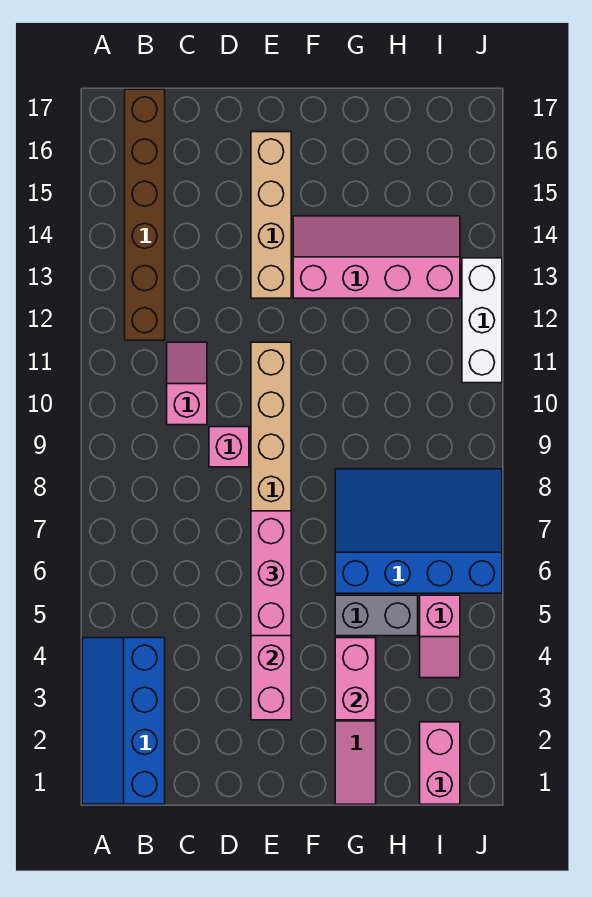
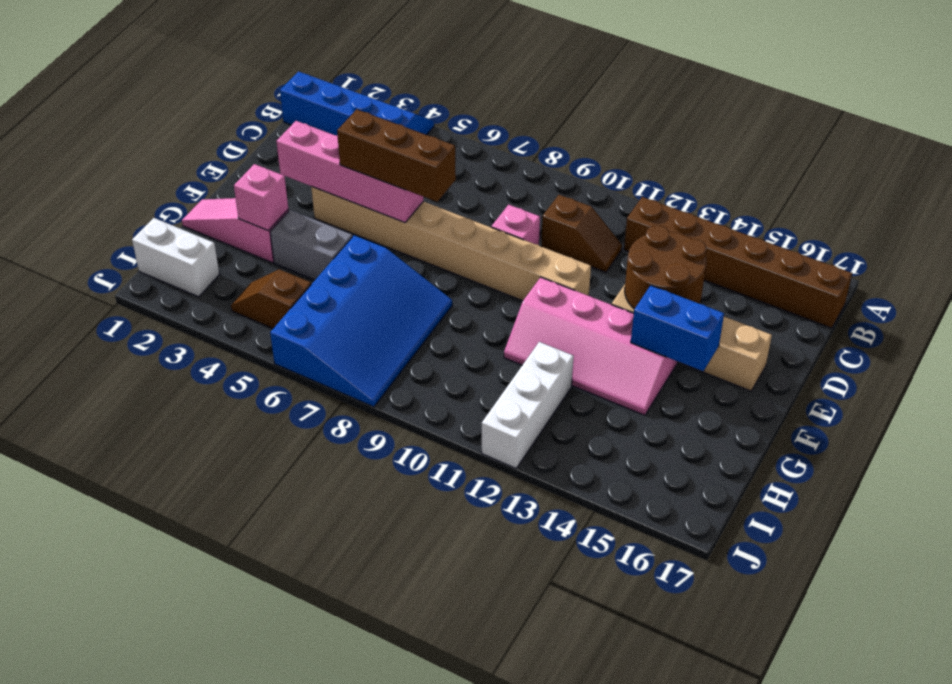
pink 1x2 slope [167,342,207,425] -> brown 1x2 slope [541,195,622,272]
none -> brown 2x2 round brick [625,225,707,309]
pink 1x3 brick [251,511,291,636] -> brown 1x3 brick [337,109,456,202]
pink 2x4 slope [293,216,460,298] -> pink 2x4 slope turned to [504,277,678,415]
none -> blue 1x2 brick [631,285,724,371]
pink 1x2 brick [335,638,376,720] -> pink 1x1 brick [234,164,288,231]
grey 1x2 brick [335,595,418,636] -> grey 1x2 brick turned to [270,210,352,280]
pink 1x2 brick [420,722,460,804] -> white 1x2 brick [132,218,220,297]
pink 1x2 slope [420,595,460,678] -> brown 1x2 slope [231,269,311,328]
white 1x3 brick [462,258,502,383] -> white 1x3 brick turned to [482,342,574,468]

